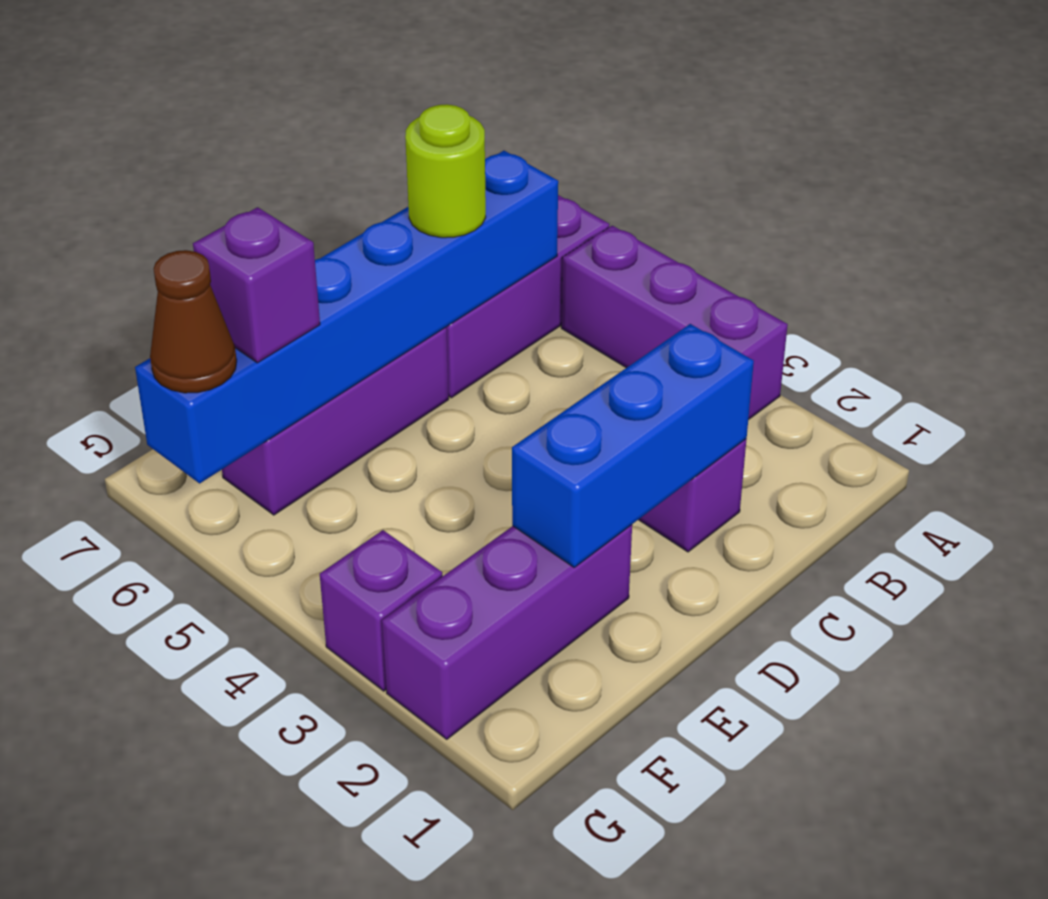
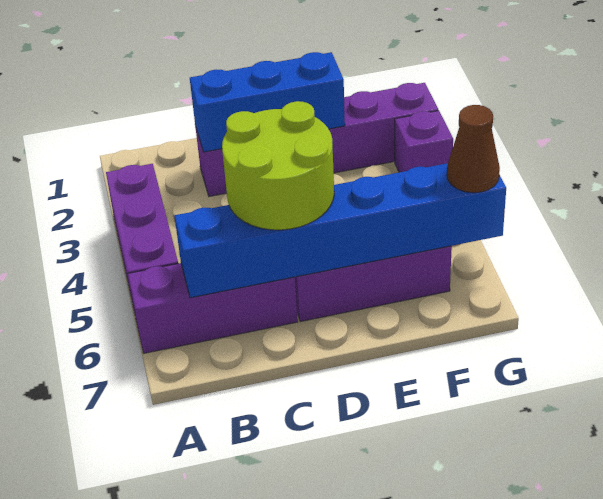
lime 1x1 round brick [405,104,486,238] -> lime 2x2 round brick [222,101,334,230]
purple 1x1 brick [193,207,320,363] -> none

